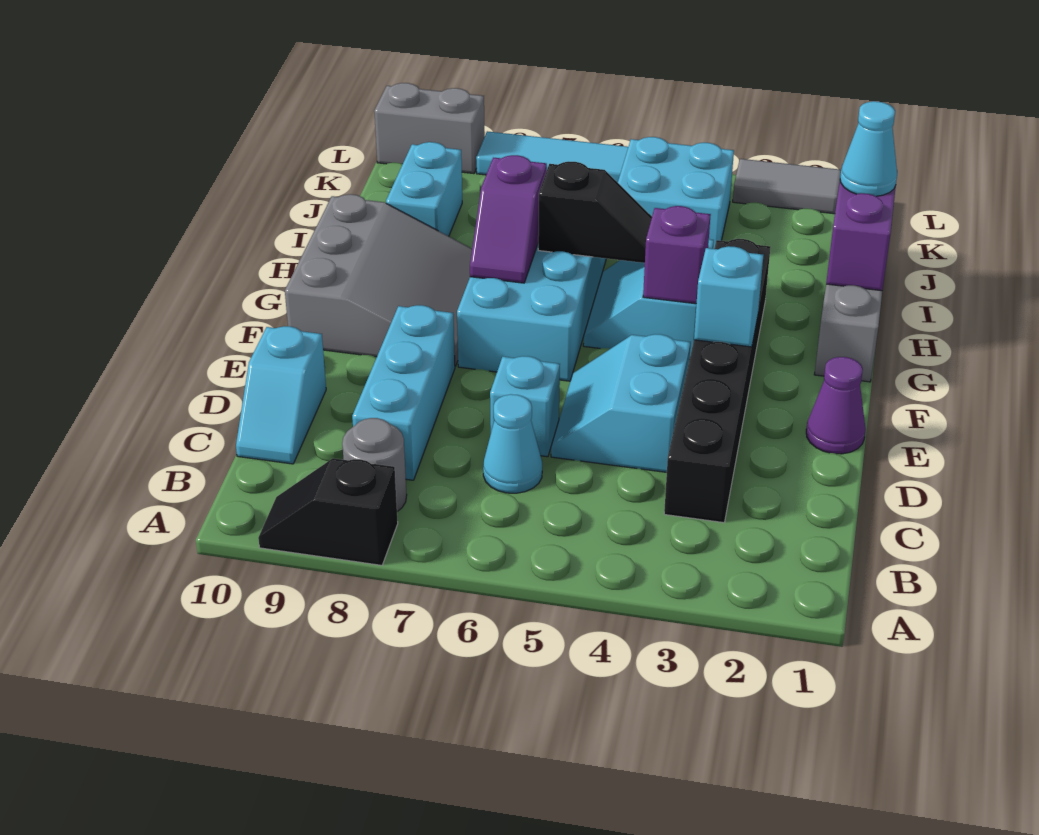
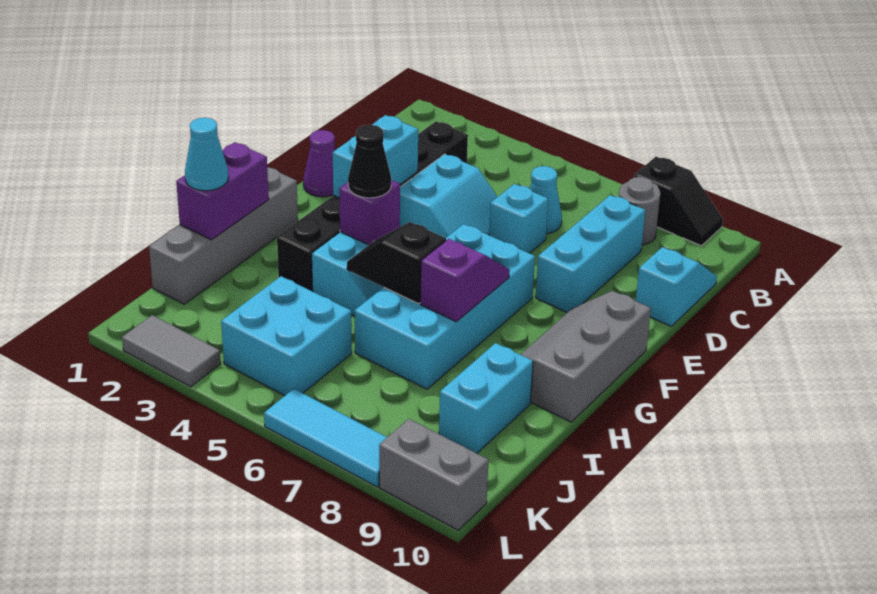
cyan 1x1 brick [694,246,763,347] -> cyan 1x2 brick [333,115,418,198]
grey 3x3 slope [285,194,472,366] -> grey 2x3 slope [520,291,651,422]
none -> black 1x1 cone [348,125,391,198]

